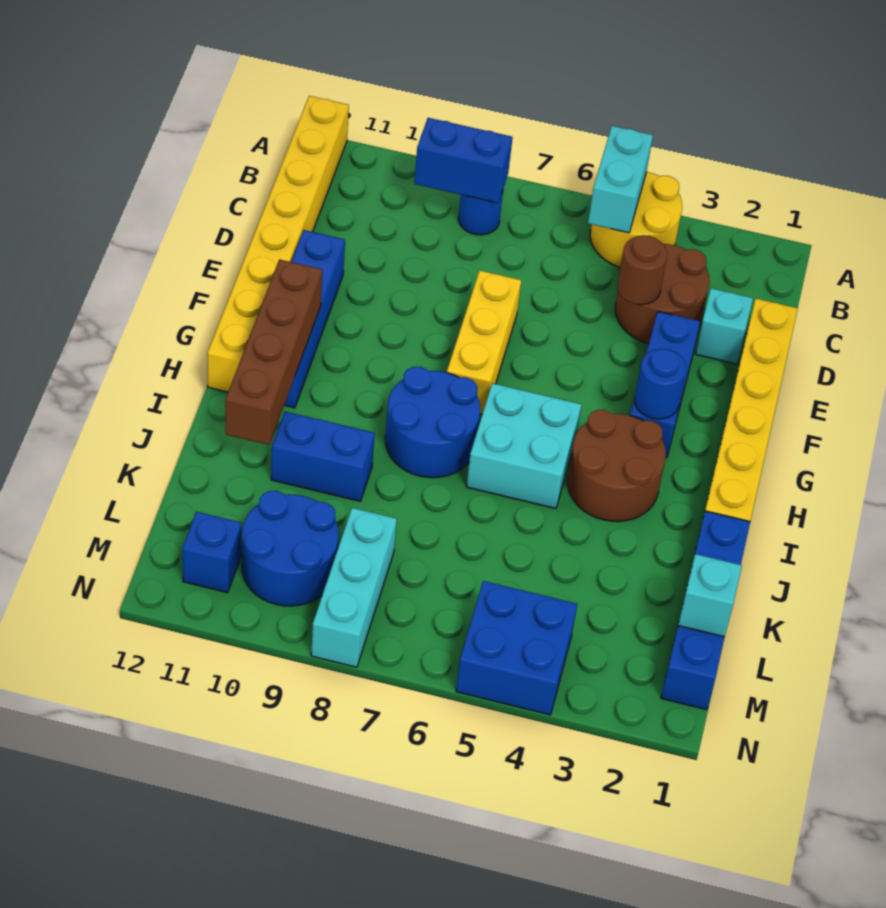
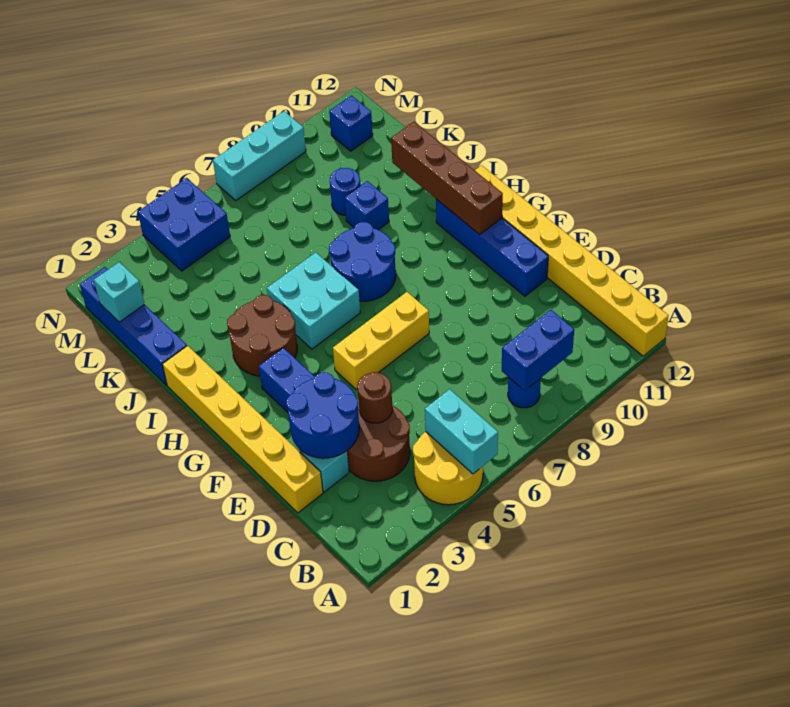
yellow 1x3 brick [447,271,521,414] -> yellow 1x3 brick turned to [333,292,429,389]
blue 1x1 round brick [635,349,686,419] -> blue 1x1 round brick moved to [330,168,361,215]
blue 1x2 brick [271,412,375,501] -> blue 1x1 brick [345,181,389,230]
cyan 1x3 brick [311,508,397,667] -> cyan 1x3 brick turned to [213,111,306,200]
blue 2x2 round brick [242,491,339,606] -> blue 2x2 round brick moved to [286,372,359,458]

